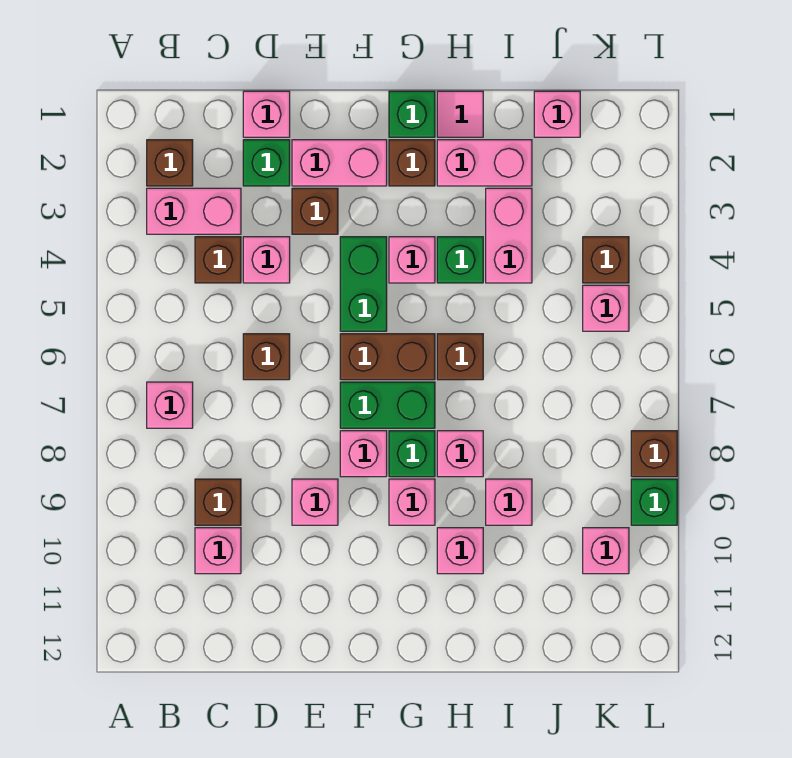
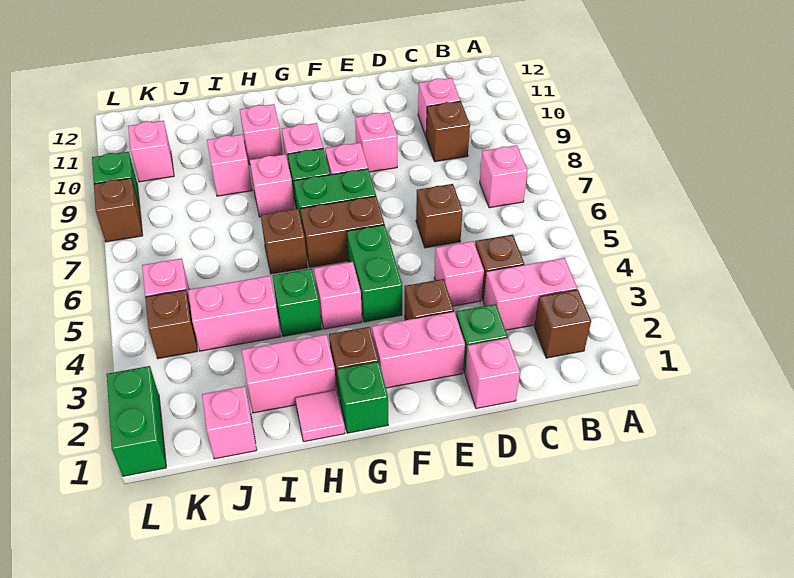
pink 1x2 brick [486,188,532,283] -> pink 1x2 brick turned to [188,276,281,351]
none -> green 1x2 brick [107,366,166,476]

